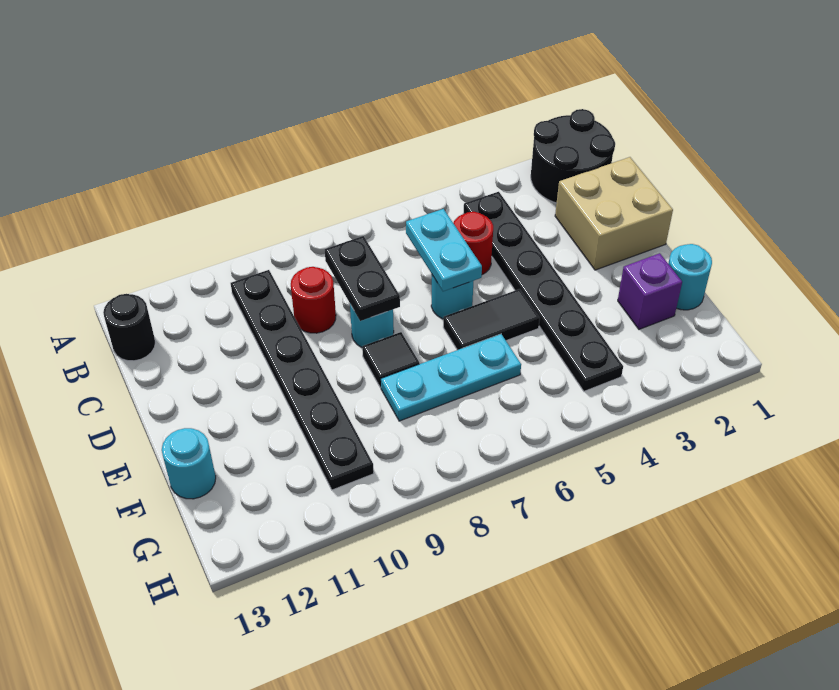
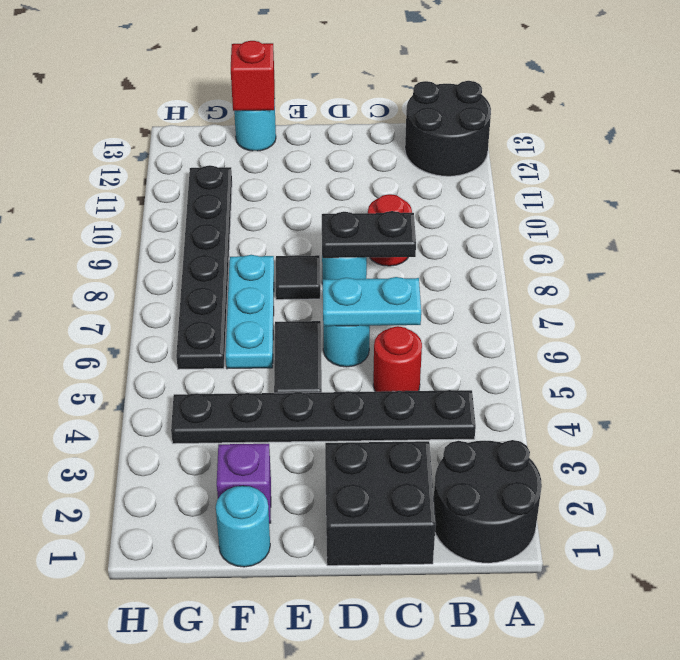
black 1x6 plate [231,270,374,490] -> black 1x6 plate turned to [176,165,232,369]
black 1x1 round brick [103,294,155,361] -> black 2x2 round brick [405,81,491,176]
tan 2x2 brick [555,157,673,270] -> black 2x2 brick [325,441,436,566]
none -> red 1x1 brick [231,41,275,111]

